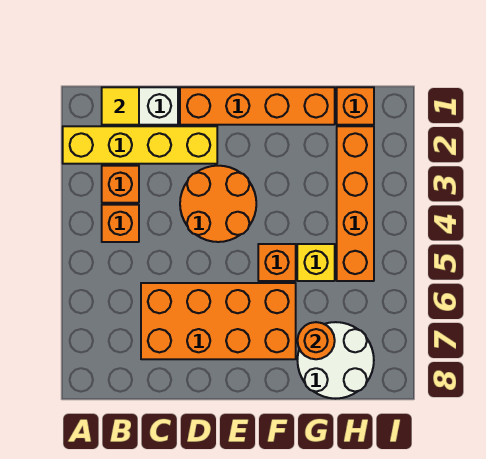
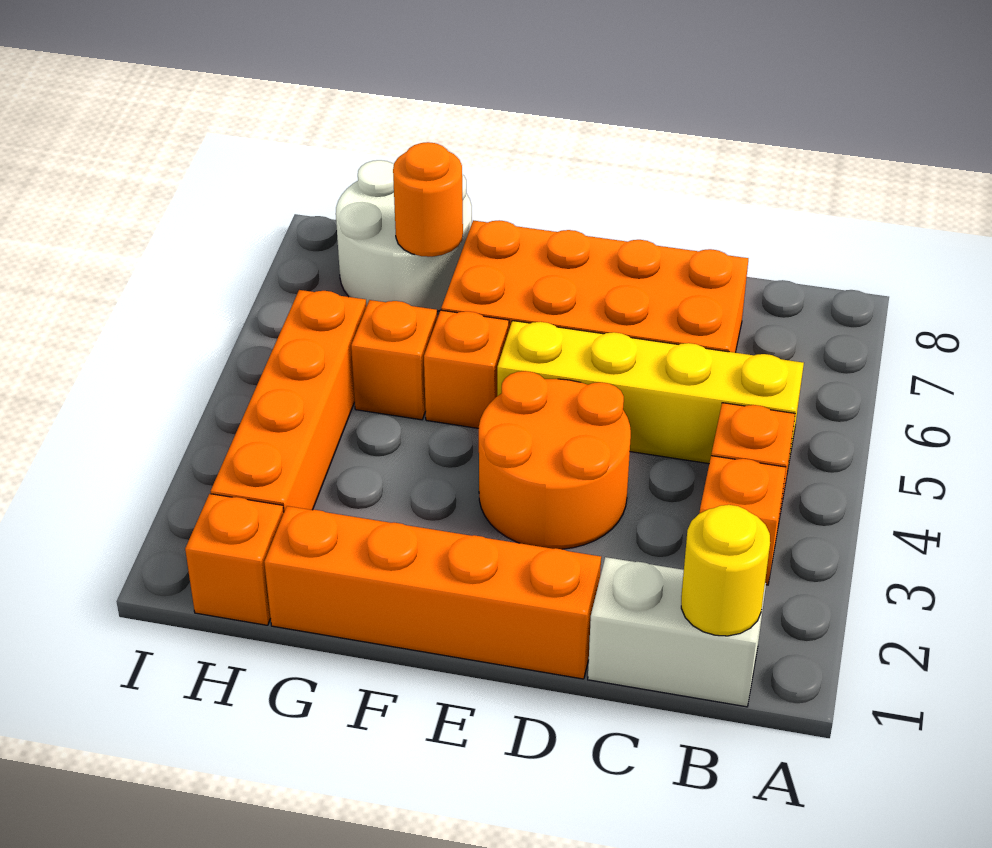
yellow 1x4 brick [63,126,217,164] -> yellow 1x4 brick moved to [497,321,804,466]
yellow 1x1 tile [102,87,139,125] -> yellow 1x1 round brick [681,505,770,636]
yellow 1x1 brick [297,244,335,281] -> orange 1x1 brick [351,300,437,420]

